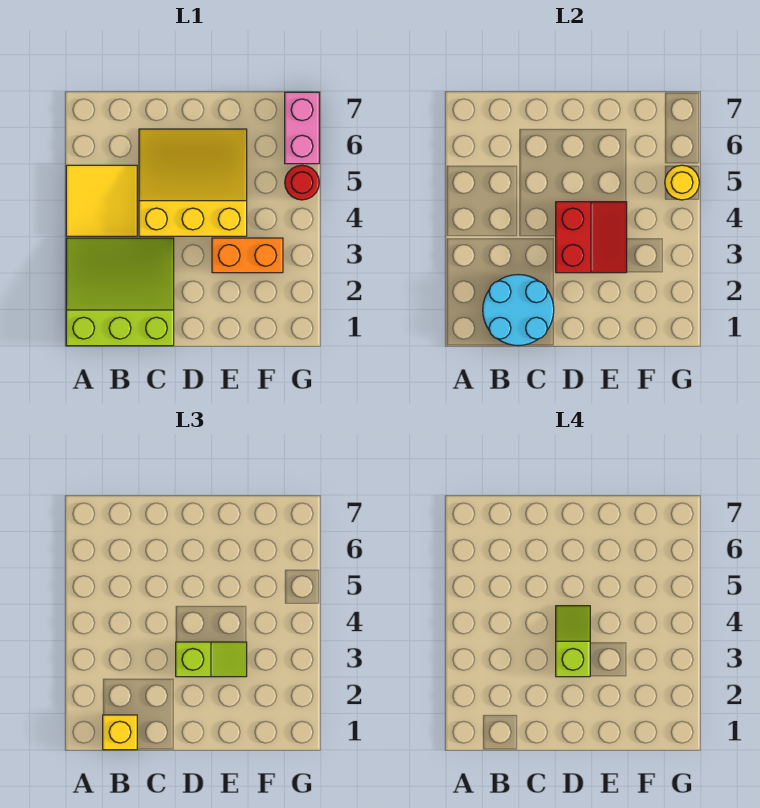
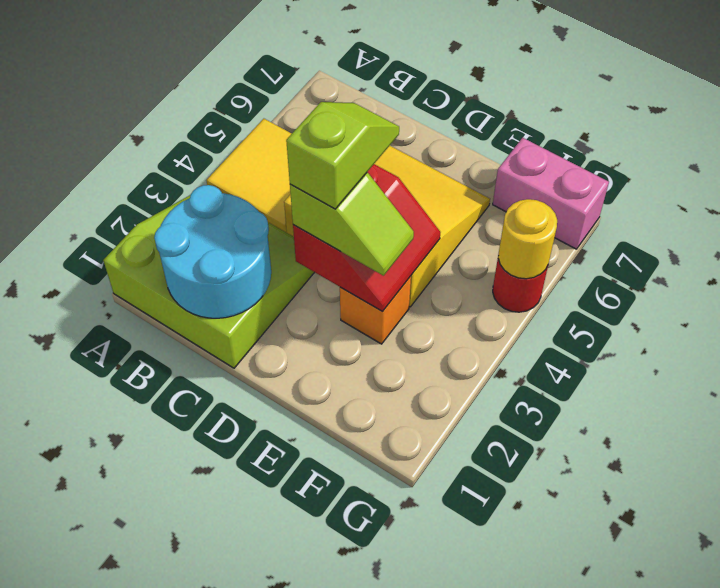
yellow 1x1 brick [103,715,137,750] -> none
orange 1x2 brick [212,238,283,273] -> orange 1x1 brick [340,276,411,344]
pink 1x2 brick [285,92,319,164] -> pink 1x2 brick turned to [493,138,609,249]

